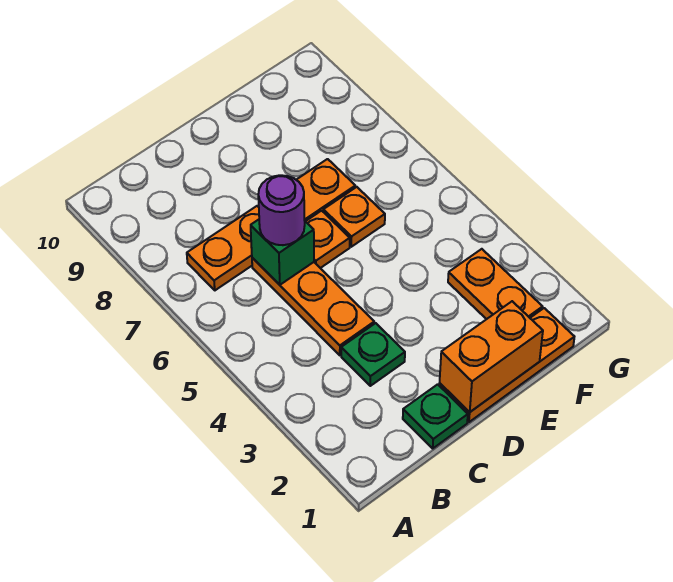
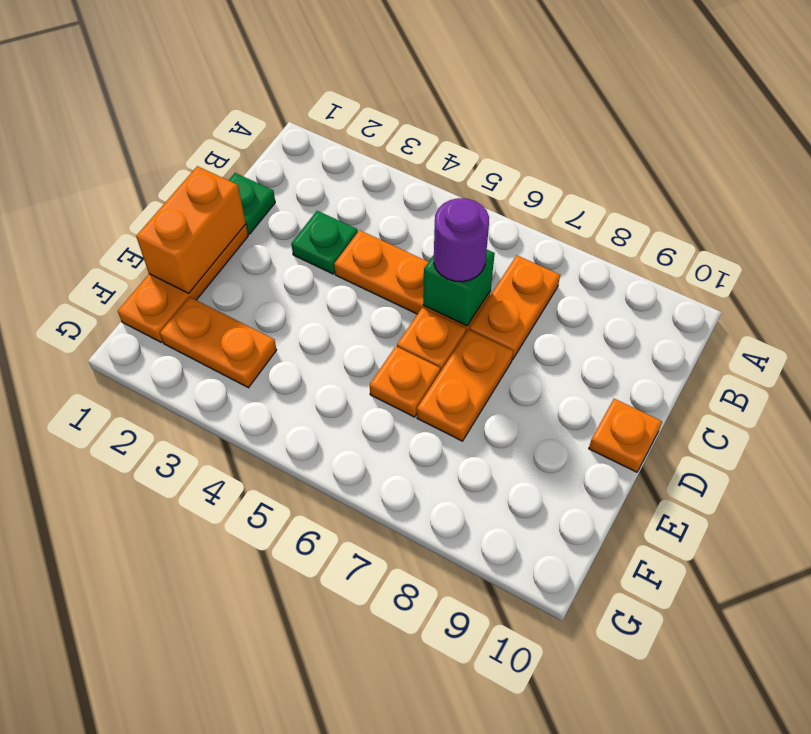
none -> orange 1x1 plate [589,399,662,472]

